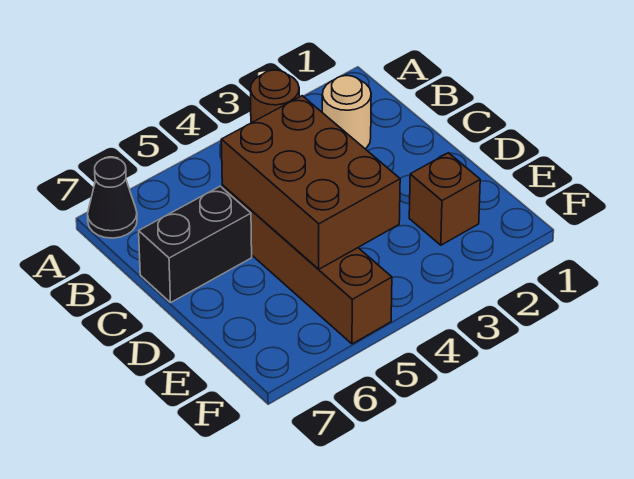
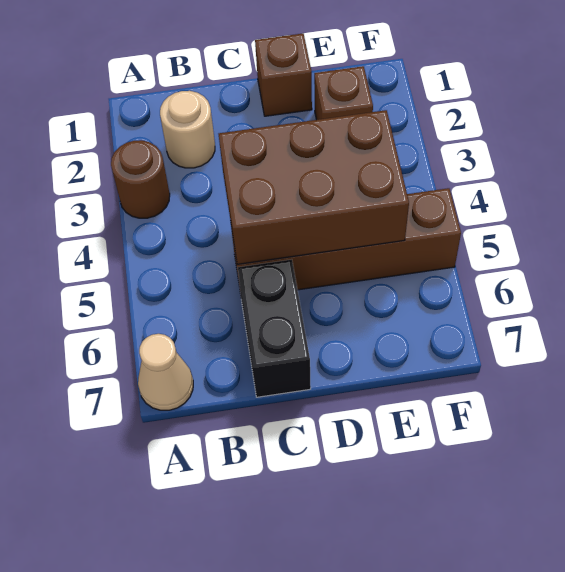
black 1x1 cone [88,158,137,238] -> tan 1x1 cone [138,334,193,410]
none -> brown 1x1 brick [255,34,312,116]

